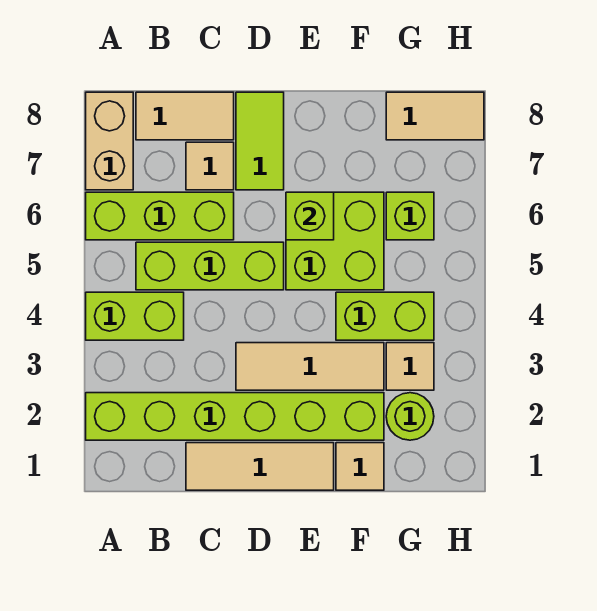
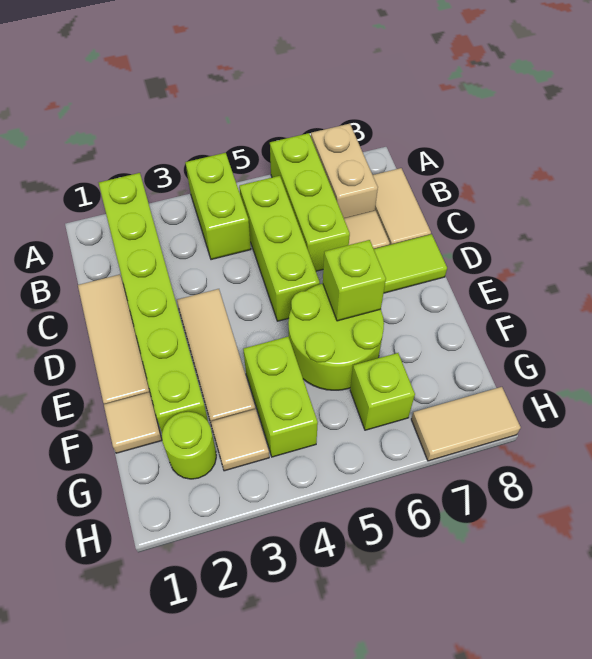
tan 1x2 brick [86,92,133,190] -> tan 1x2 brick turned to [311,124,378,218]
lime 2x2 brick [286,192,384,290] -> lime 2x2 round brick [288,284,384,390]
tan 1x2 tile [386,92,484,140] -> tan 1x2 tile turned to [411,387,521,461]

